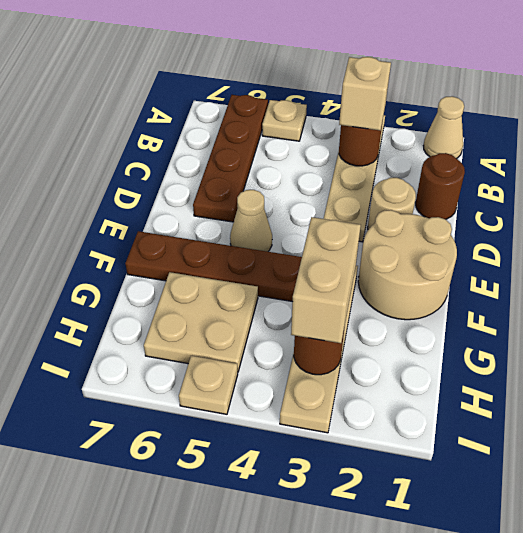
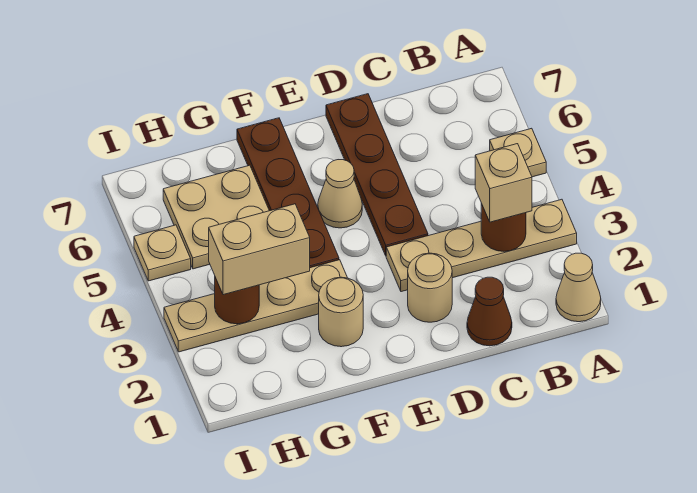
brown 1x4 plate [193,95,268,222] -> brown 1x4 plate turned to [326,94,428,255]
brown 1x1 round brick [416,153,465,219] -> brown 1x1 cone [467,277,512,346]
tan 2x2 round brick [358,210,457,320] -> tan 1x1 round brick [319,277,363,347]

